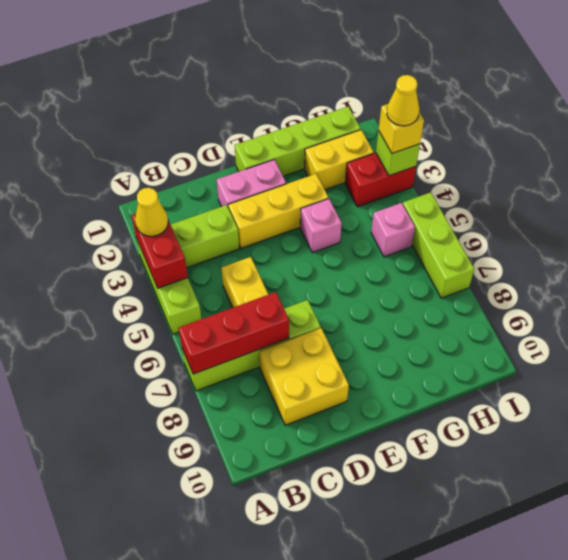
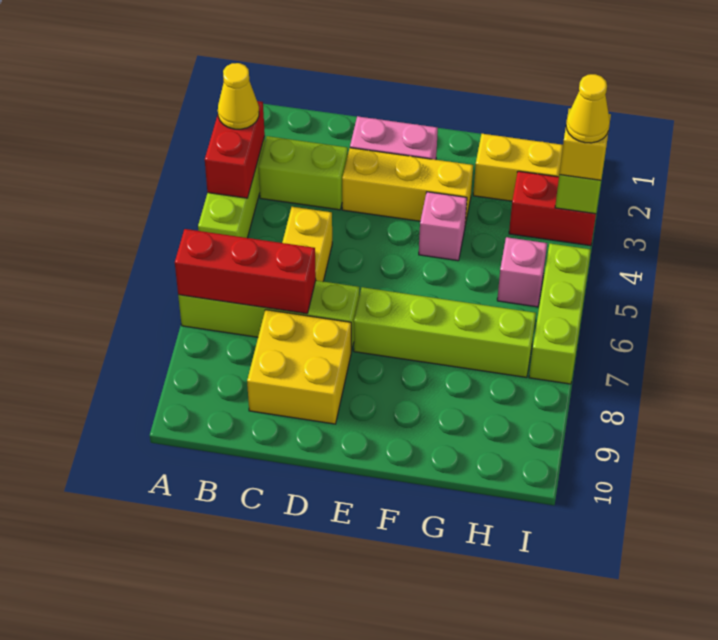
lime 1x4 brick [235,106,361,176] -> lime 1x4 brick moved to [354,287,536,378]

